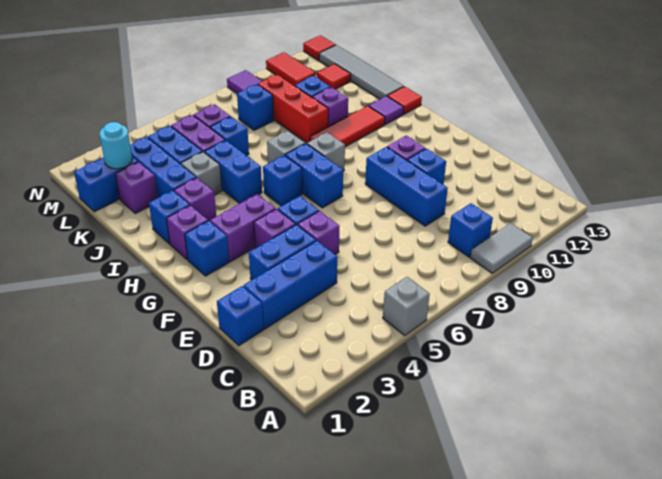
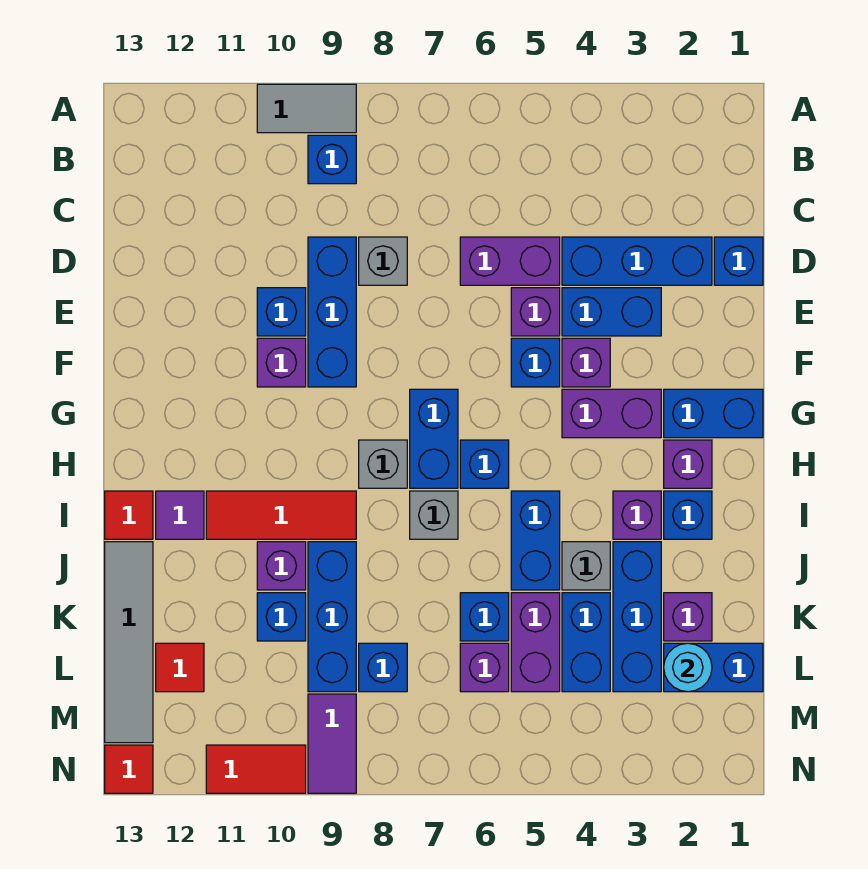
grey 1x1 brick [383,277,430,335] -> grey 1x1 brick moved to [359,237,407,285]
none -> purple 1x2 brick [460,237,560,285]
blue 1x1 brick [185,221,229,276] -> blue 1x2 brick [664,389,763,438]
red 1x3 brick [258,75,328,143] -> blue 1x3 brick [308,542,356,692]
red 1x2 tile [266,52,315,86] -> red 1x2 tile turned to [206,745,306,793]

